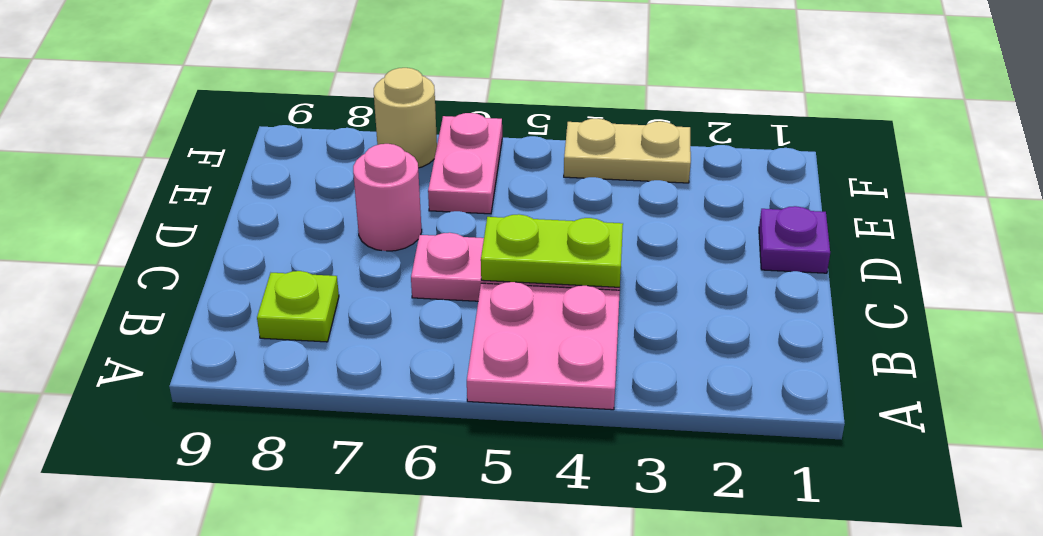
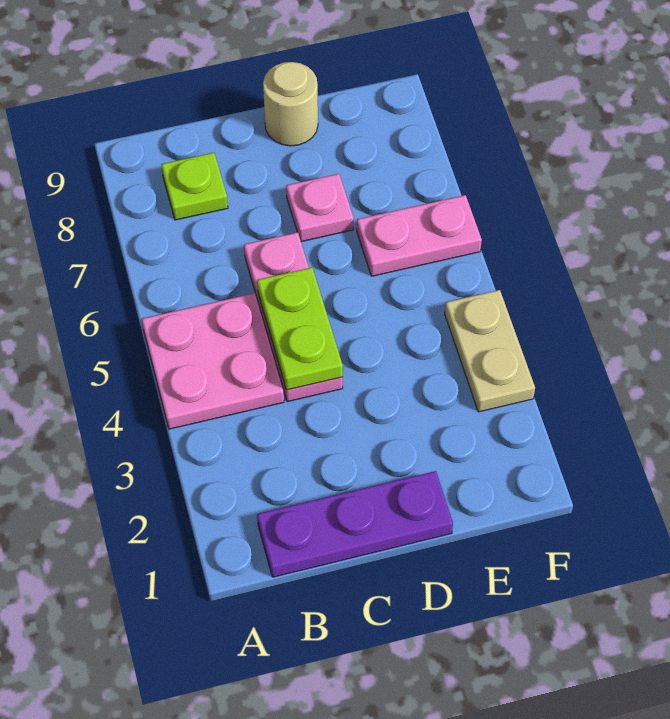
purple 1x1 plate [759,206,830,273] -> purple 1x3 plate [257,471,453,577]
pink 1x1 round brick [353,144,422,251] -> pink 1x1 plate [286,174,354,242]
tan 1x1 round brick [374,68,437,168] -> tan 1x1 round brick moved to [263,62,318,146]

